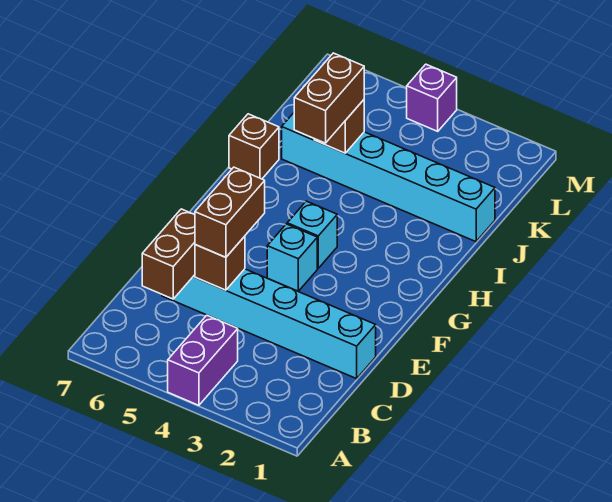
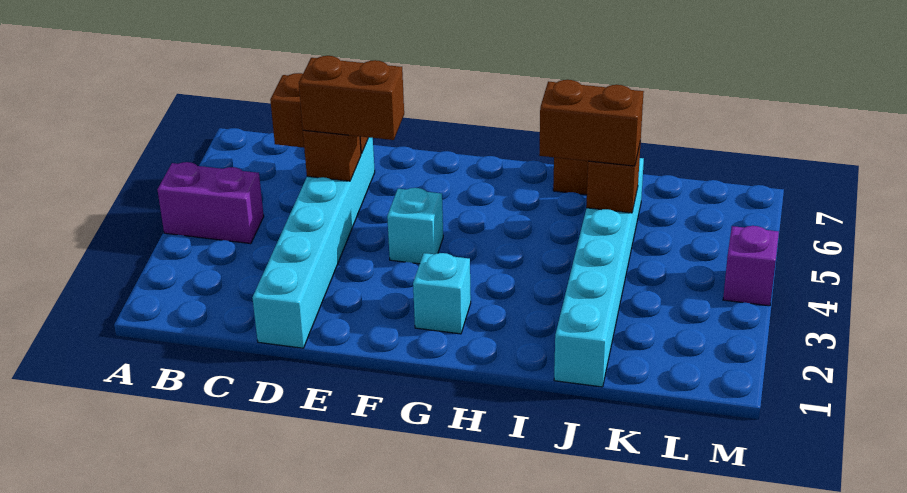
cyan 1x1 brick [287,201,337,268] -> cyan 1x1 brick moved to [413,253,471,334]

